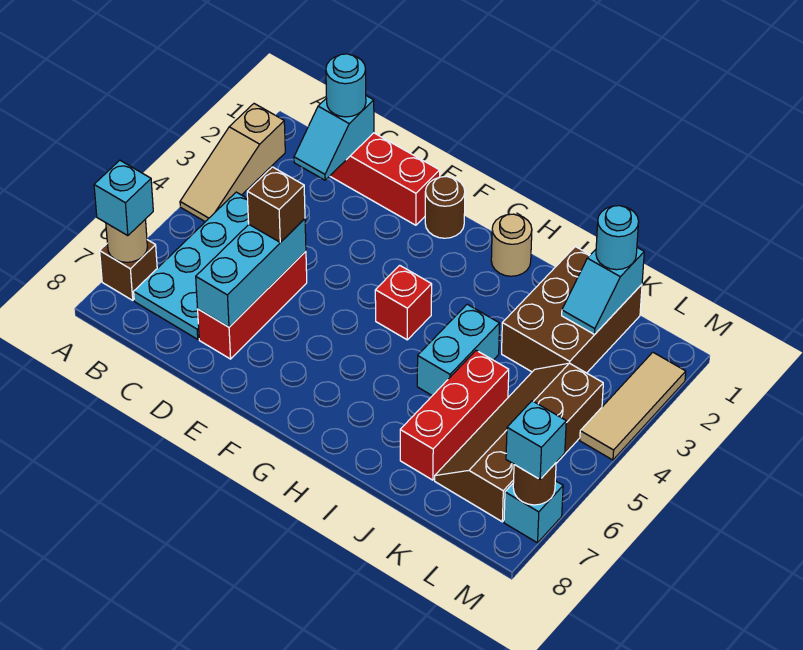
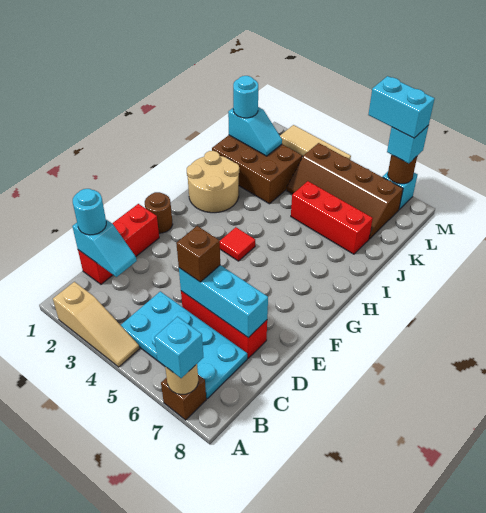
red 1x1 brick [375,265,432,340] -> red 1x1 tile [220,227,255,261]
tan 1x1 round brick [491,214,532,276] -> tan 2x2 round brick [187,151,239,213]
cyan 1x2 brick [417,304,500,396] -> cyan 1x2 brick moved to [368,76,435,138]

